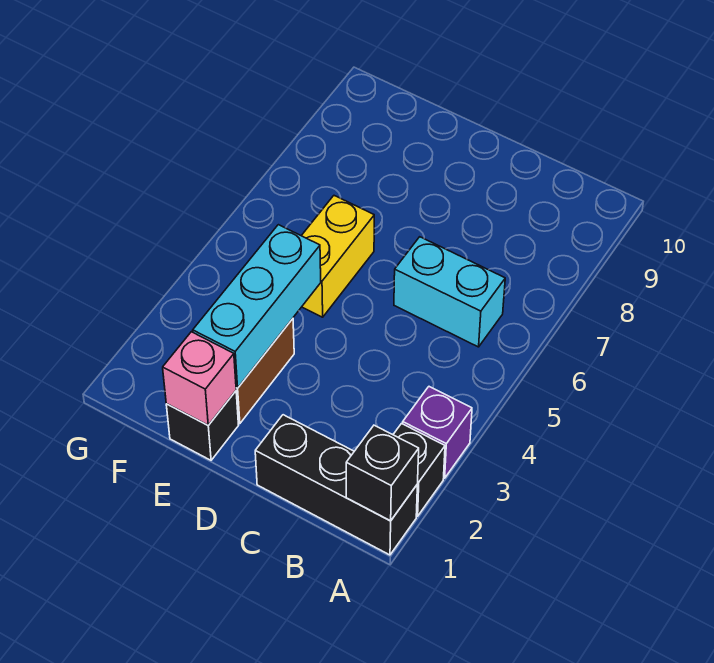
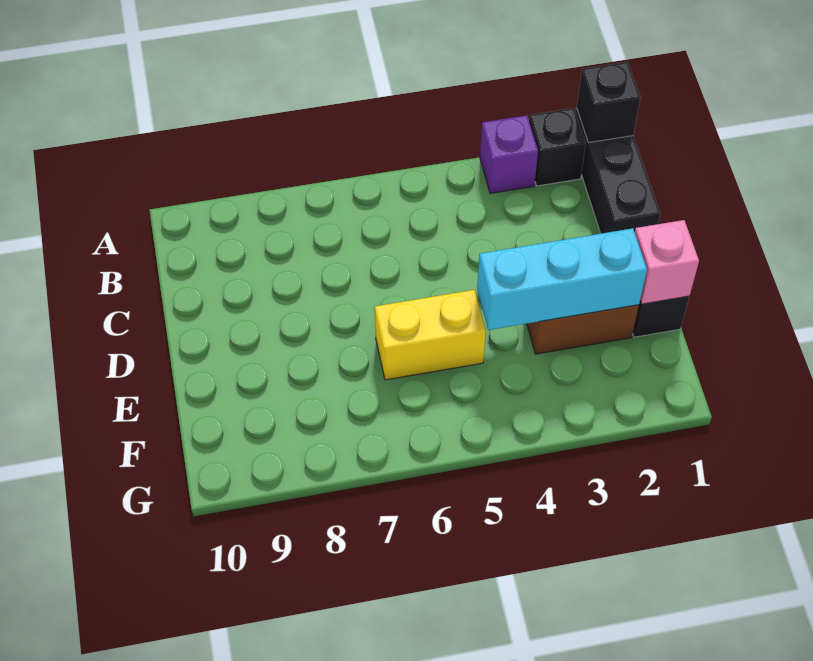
cyan 1x2 brick [394,237,505,347] -> none

